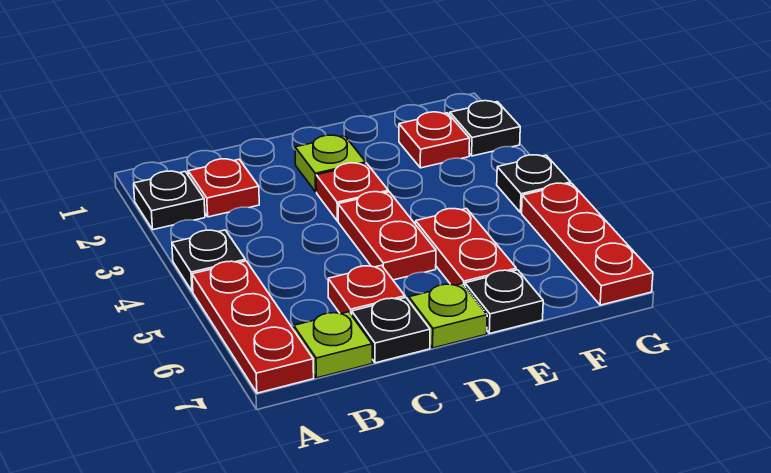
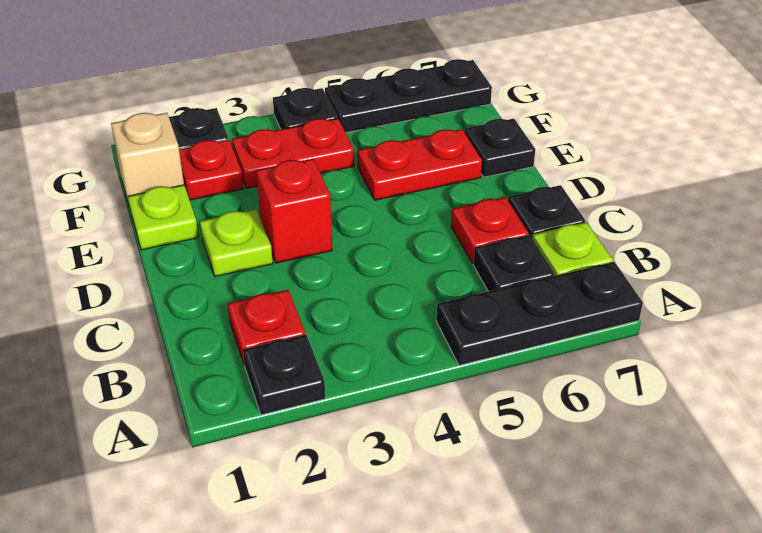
black 1x1 plate [172,230,246,292] -> black 1x1 plate moved to [473,235,555,292]
red 1x3 plate [192,261,314,393] -> black 1x3 plate [437,262,643,365]
red 1x1 plate [316,163,388,221] -> red 1x1 brick [256,159,332,263]
red 1x2 plate [338,192,436,280] -> red 1x2 plate moved to [232,118,354,188]
lime 1x1 plate [409,284,487,348] -> lime 1x1 plate moved to [128,185,198,250]
none -> tan 1x1 brick [111,113,184,211]
red 1x3 plate [522,183,653,305] -> black 1x3 plate [325,59,492,133]

